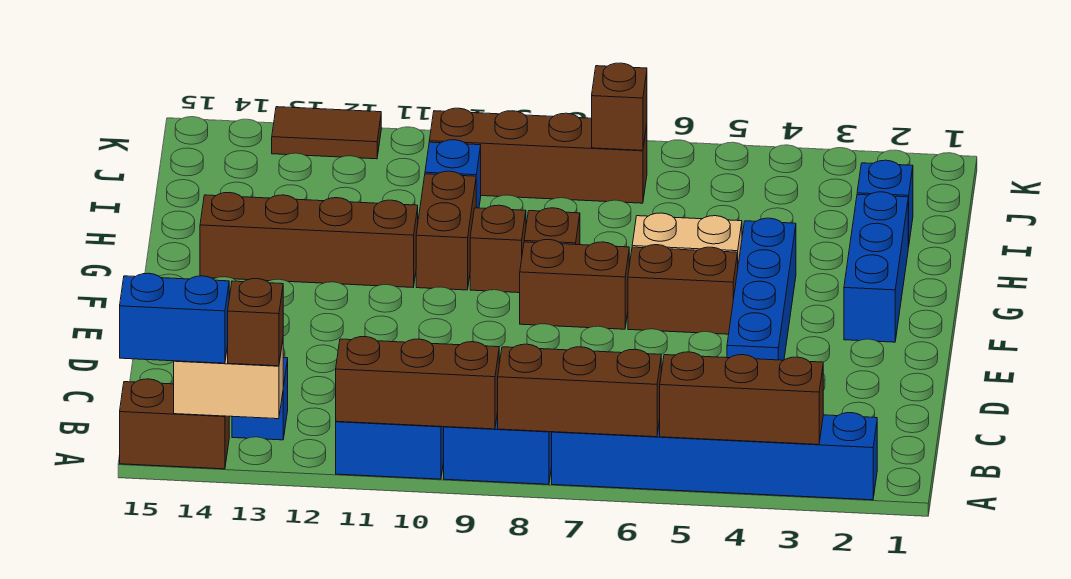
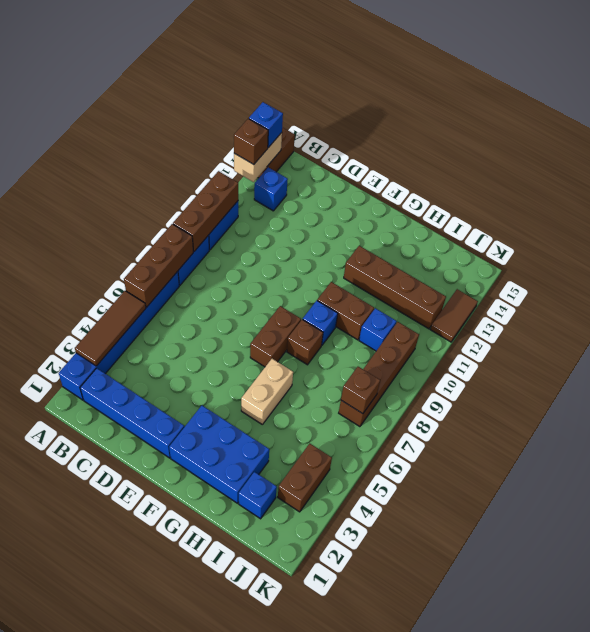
brown 1x3 brick [660,352,823,444] -> brown 1x3 tile [75,291,146,366]
blue 1x2 brick [120,273,229,363] -> blue 1x1 brick [249,102,283,148]
blue 1x4 brick [727,218,796,360] -> blue 1x4 brick moved to [80,368,184,458]
blue 1x3 brick [844,192,908,342] -> blue 2x3 brick [169,406,269,503]
brown 1x2 brick [628,245,738,334] -> brown 1x2 brick moved to [278,444,332,512]
brown 1x1 brick [470,205,526,293] -> blue 1x1 brick [303,301,338,345]
brown 1x4 brick [200,193,418,287] -> brown 1x4 brick turned to [344,246,446,329]

